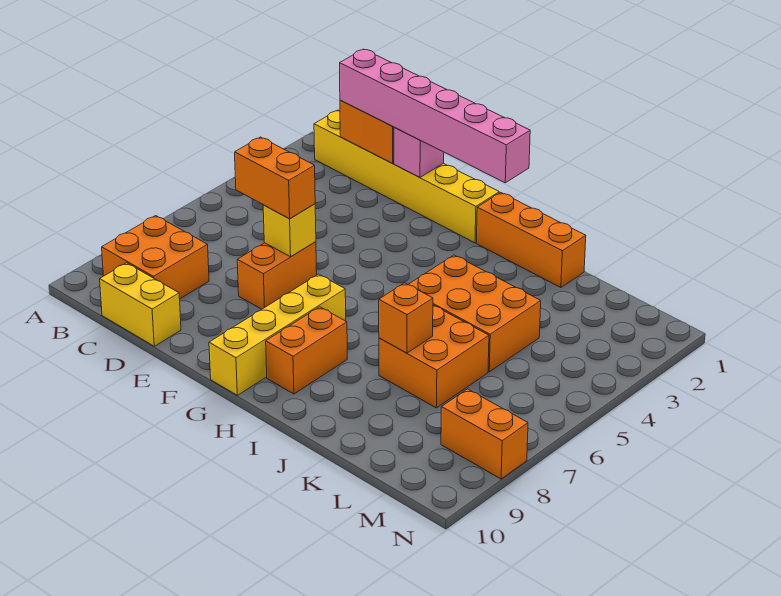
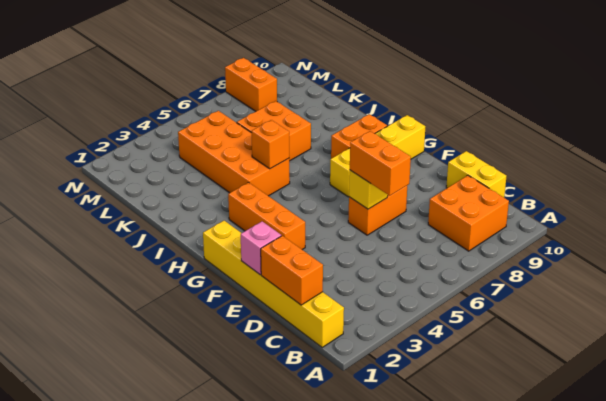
pink 1x6 brick [340,49,530,183] -> none
orange 1x3 brick [476,193,586,288] -> orange 1x3 brick moved to [228,182,305,249]
orange 2x3 brick [408,255,541,372] -> orange 2x4 brick [178,111,290,196]
orange 1x1 brick [379,283,433,353] -> orange 1x1 brick moved to [251,120,289,169]

